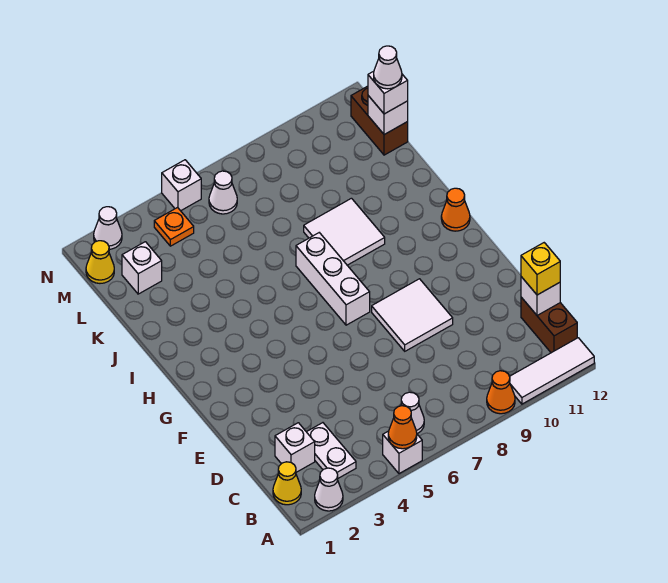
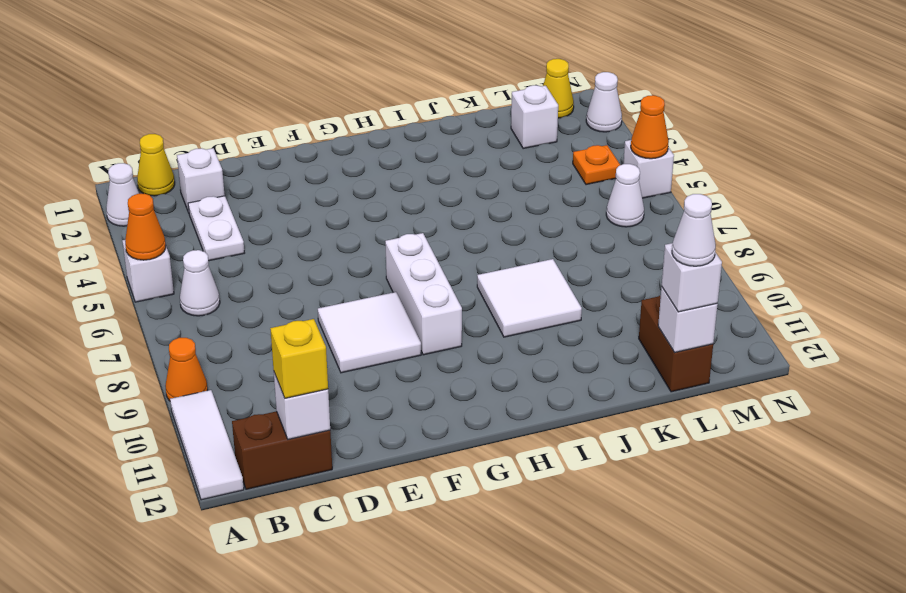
white 1x2 plate [307,423,356,478] -> white 1x2 plate turned to [188,196,244,261]
white 1x3 brick [296,233,370,325] -> white 1x3 brick turned to [385,233,462,355]
orange 1x1 cone [441,188,470,231] -> orange 1x1 cone moved to [631,95,669,159]
brown 1x2 brick [351,86,408,155] -> brown 1x2 brick turned to [639,295,713,392]

